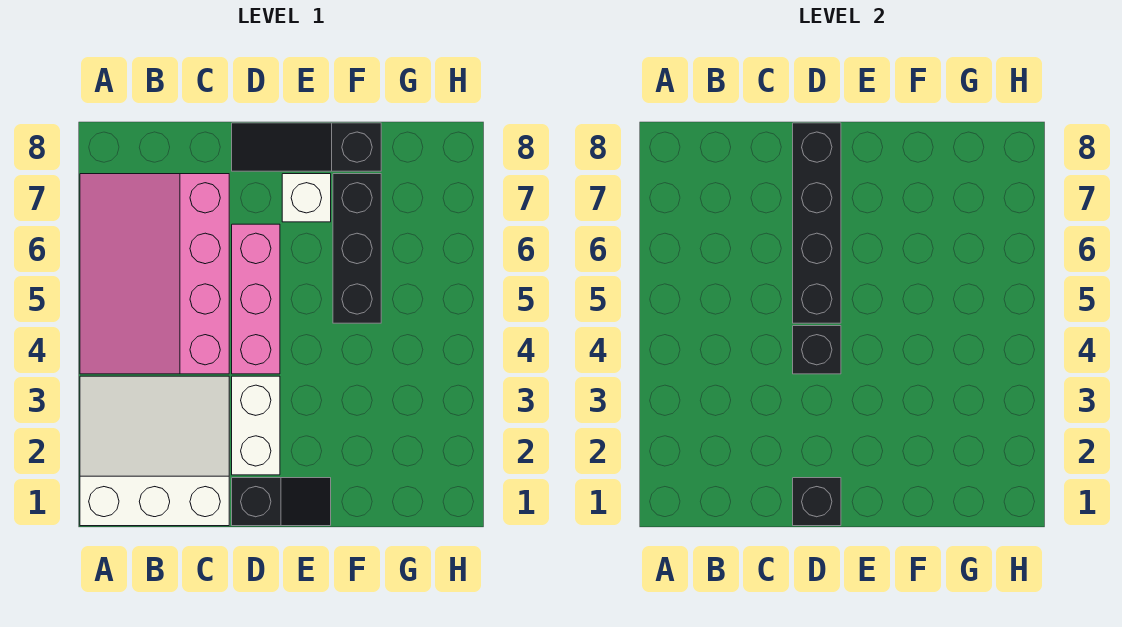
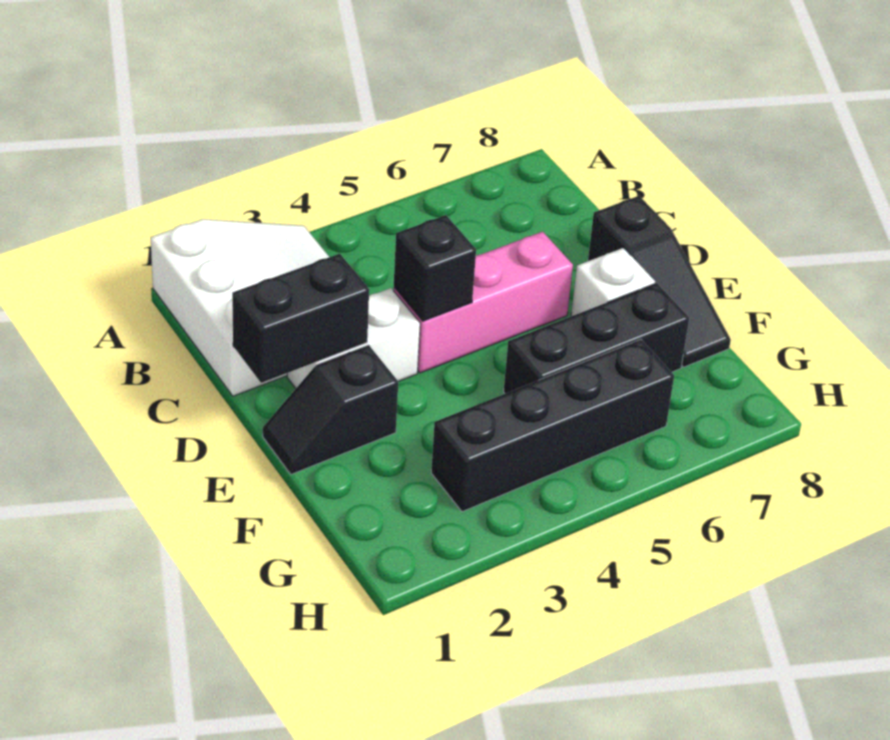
pink 3x4 slope [80,174,229,374] -> none
black 1x2 slope [232,478,331,526] -> black 1x2 slope turned to [263,345,398,474]
black 1x1 brick [793,478,841,526] -> black 1x2 brick [232,254,369,383]
black 1x4 brick [793,123,841,323] -> black 1x4 brick moved to [431,340,674,512]
black 1x3 slope [232,123,381,171] -> black 1x3 slope turned to [588,196,731,367]

